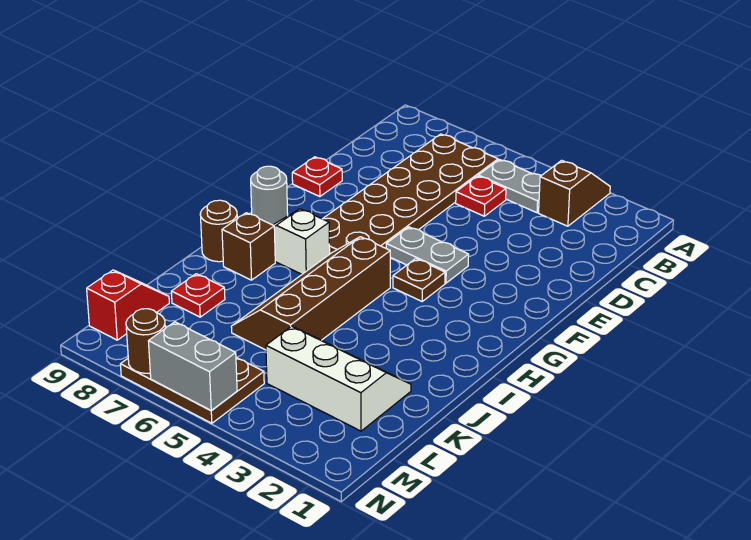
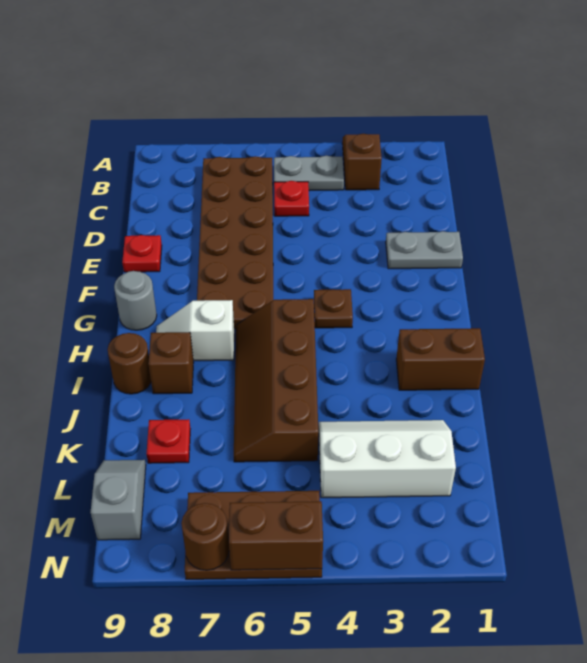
grey 1x2 plate [386,227,469,283] -> grey 1x2 plate moved to [386,231,463,269]
none -> brown 1x2 brick [396,328,485,390]
red 1x2 slope [87,270,169,340] -> grey 1x2 slope [90,460,146,540]
grey 1x2 brick [148,322,237,411] -> brown 1x2 brick [229,501,323,570]

